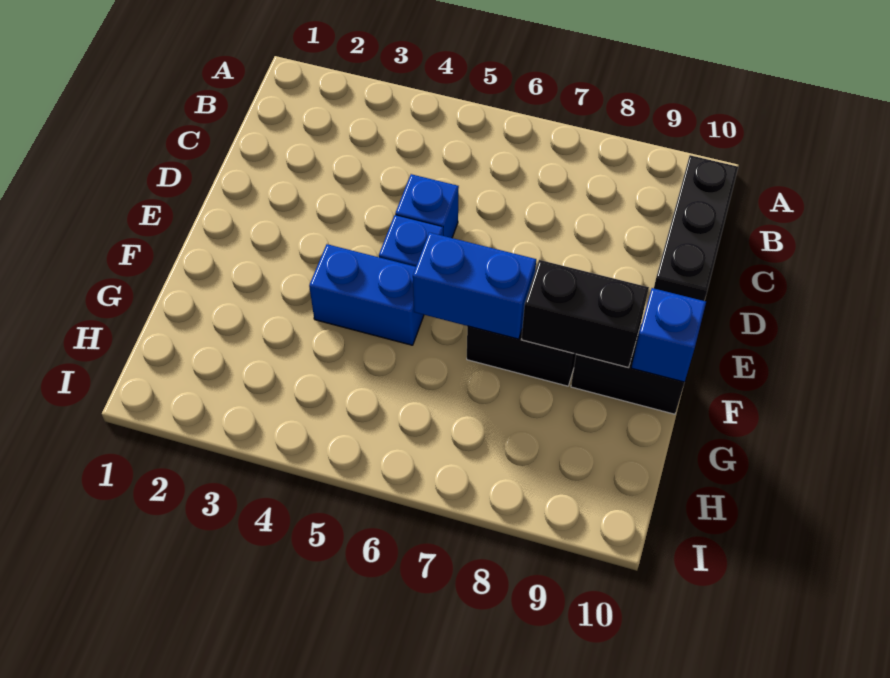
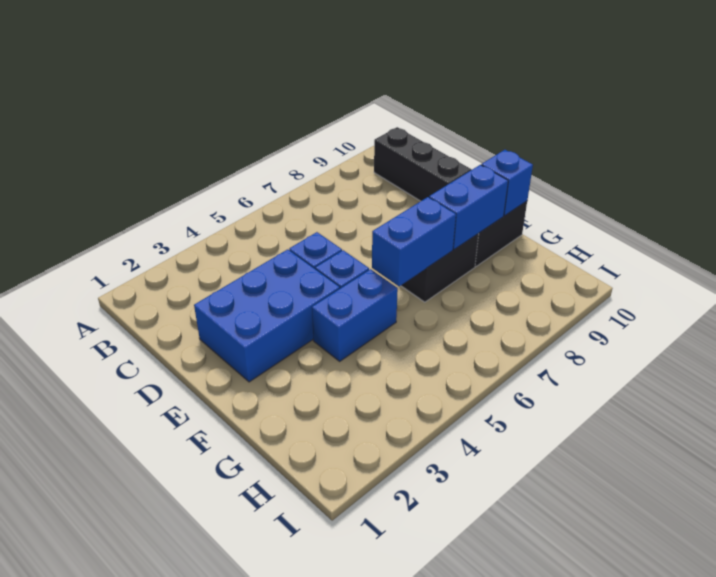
none -> blue 2x3 brick [194,249,340,382]
black 1x2 brick [521,260,649,368] -> blue 1x2 brick [429,165,508,250]

